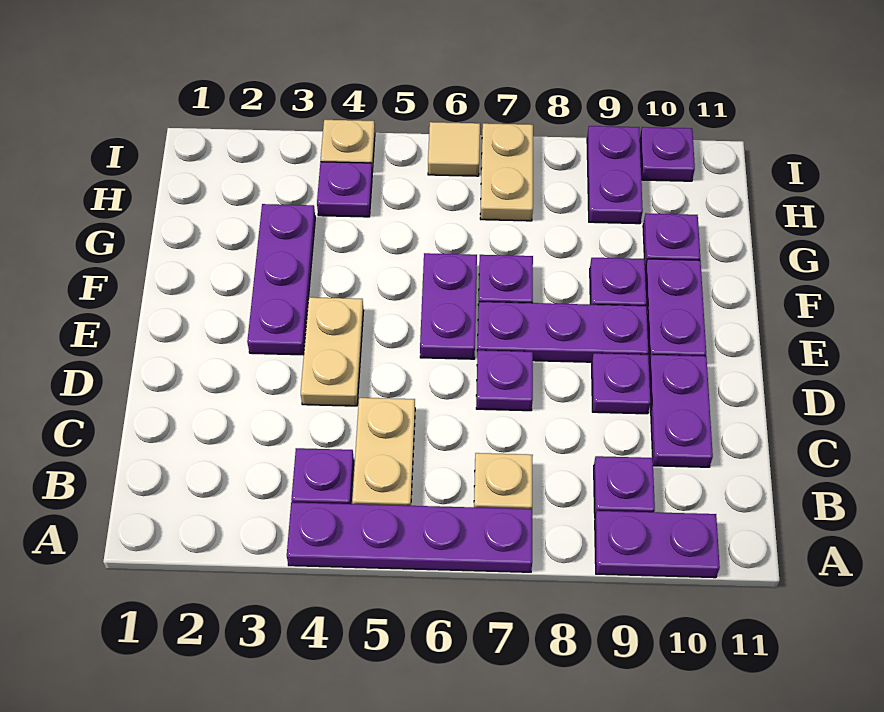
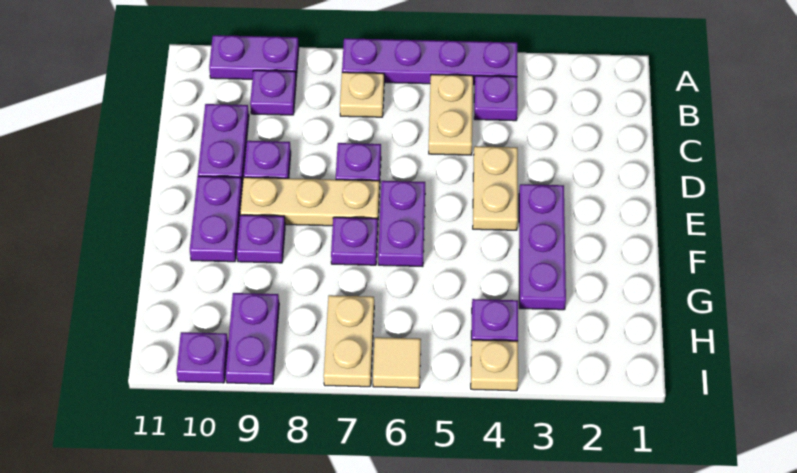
purple 1x3 plate [477,302,648,362] -> tan 1x3 plate [240,177,379,226]
purple 1x1 plate [643,213,700,268] -> none

